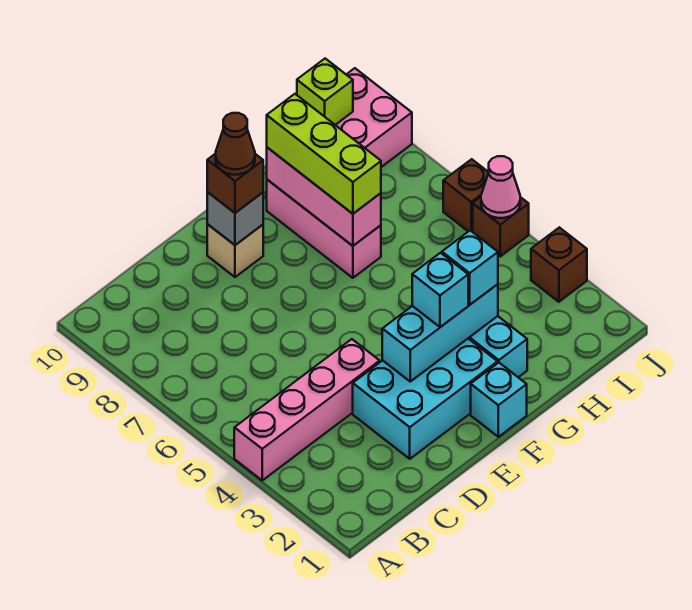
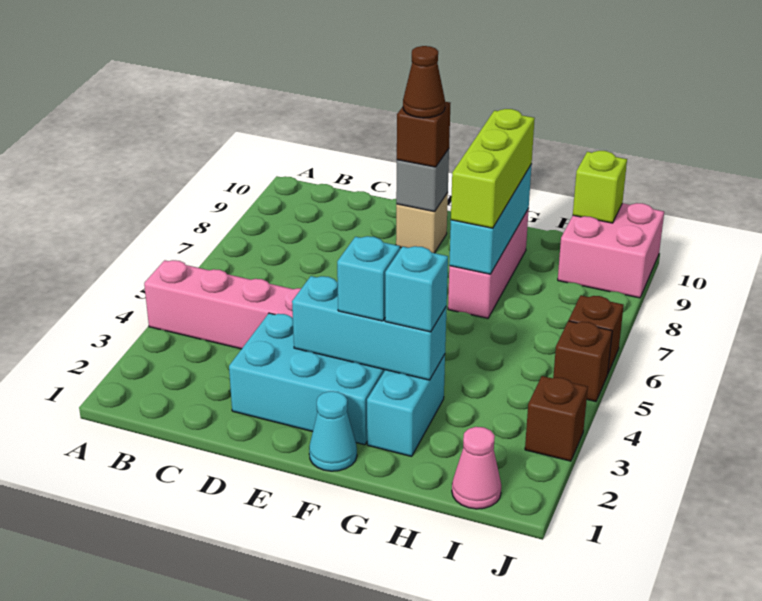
cyan 1x1 brick [471,363,527,437] -> cyan 1x1 cone [309,391,357,471]
pink 1x3 brick [267,147,381,246] -> cyan 1x3 brick [449,164,532,274]
pink 1x1 cone [481,156,520,218] -> pink 1x1 cone moved to [452,427,501,509]

